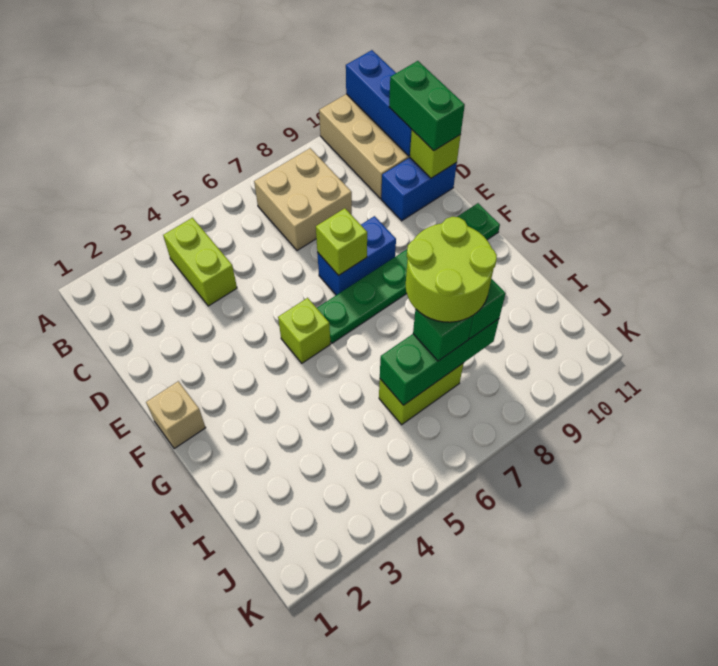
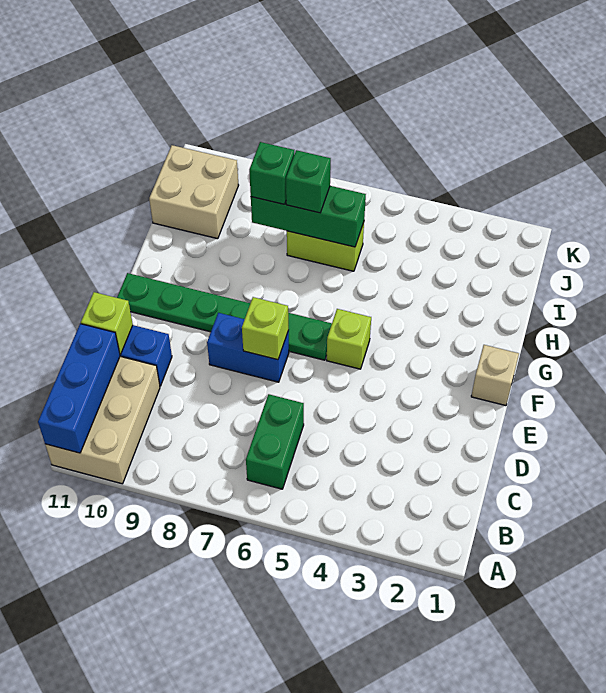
lime 1x2 brick [163,218,237,306] -> none
tan 2x2 brick [254,148,352,251] -> tan 2x2 brick moved to [149,145,239,239]
green 1x2 brick [389,61,465,151] -> green 1x2 brick moved to [246,394,304,489]
lime 2x2 round brick [406,217,497,322] -> none

